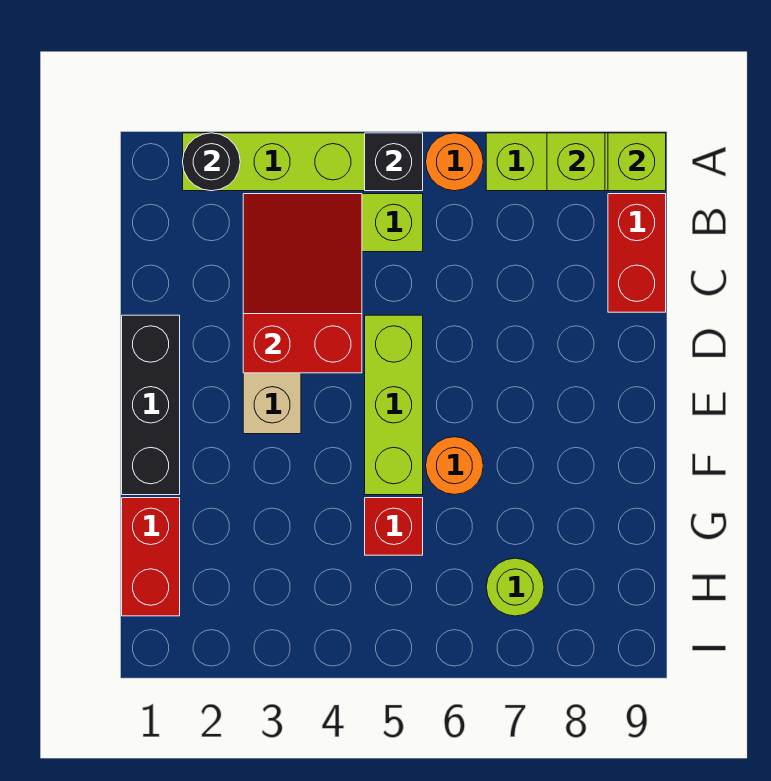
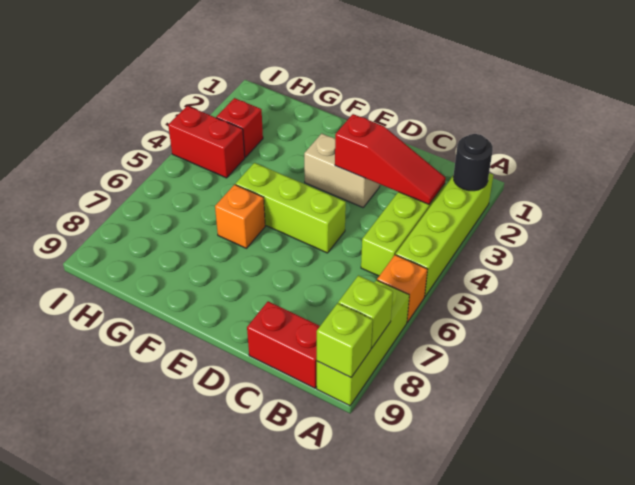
black 1x1 brick [365,133,423,191] -> none
orange 1x1 round brick [426,133,483,191] -> orange 1x1 brick [377,255,427,322]
red 2x3 slope [243,194,362,373] -> red 1x3 slope [335,114,446,204]
black 1x3 brick [122,315,180,495] -> none
orange 1x1 round brick [426,437,483,495] -> orange 1x1 brick [215,185,265,248]
red 1x2 brick [122,498,180,616] -> red 1x2 brick moved to [168,106,245,178]
red 1x1 brick [365,498,423,555] -> red 1x1 brick moved to [216,98,263,157]
lime 1x1 round brick [486,558,544,616] -> none

